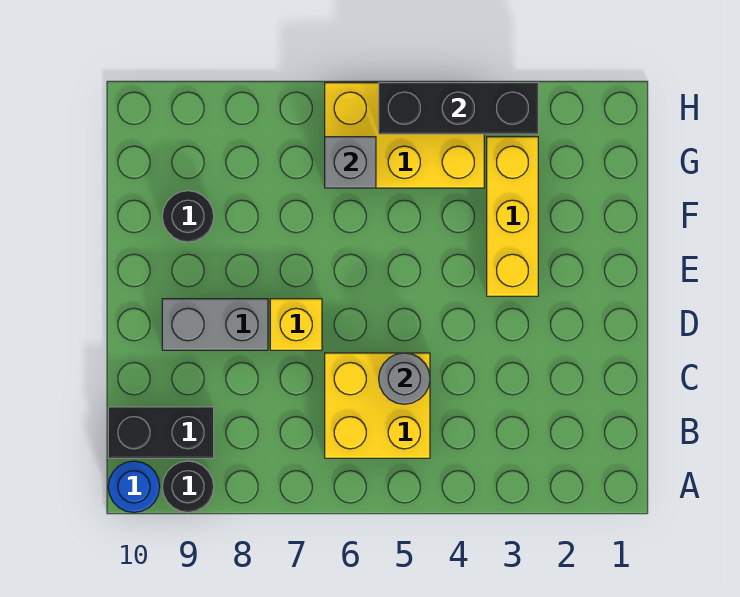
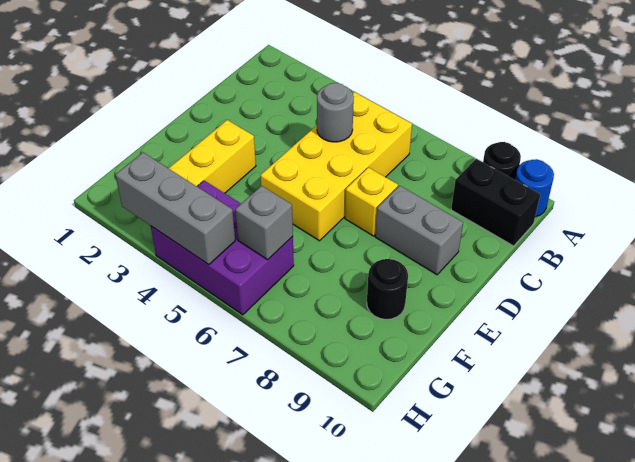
yellow 2x2 brick [325,353,430,458] -> yellow 2x4 brick [261,92,412,241]
yellow 2x3 brick [325,83,484,188] -> purple 2x3 brick [151,181,294,315]
black 1x3 brick [379,83,538,134] -> grey 1x3 brick [115,153,235,265]

